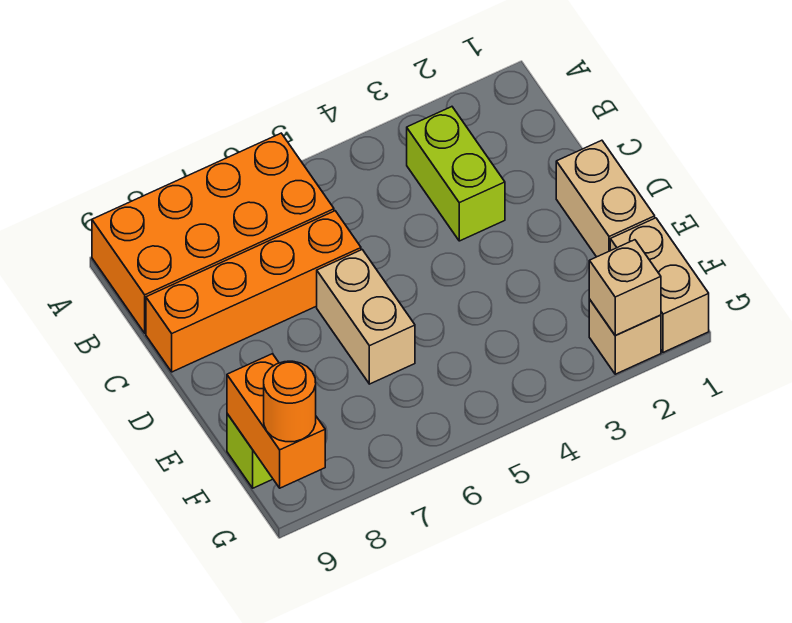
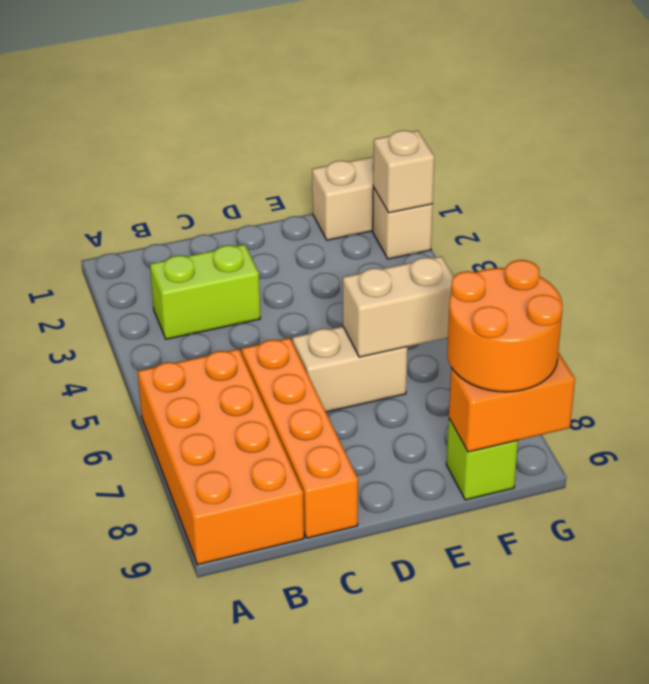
tan 1x2 brick [556,140,655,257] -> tan 1x2 brick moved to [343,256,454,357]
orange 1x1 round brick [264,361,316,442] -> orange 2x2 round brick [447,260,562,392]

